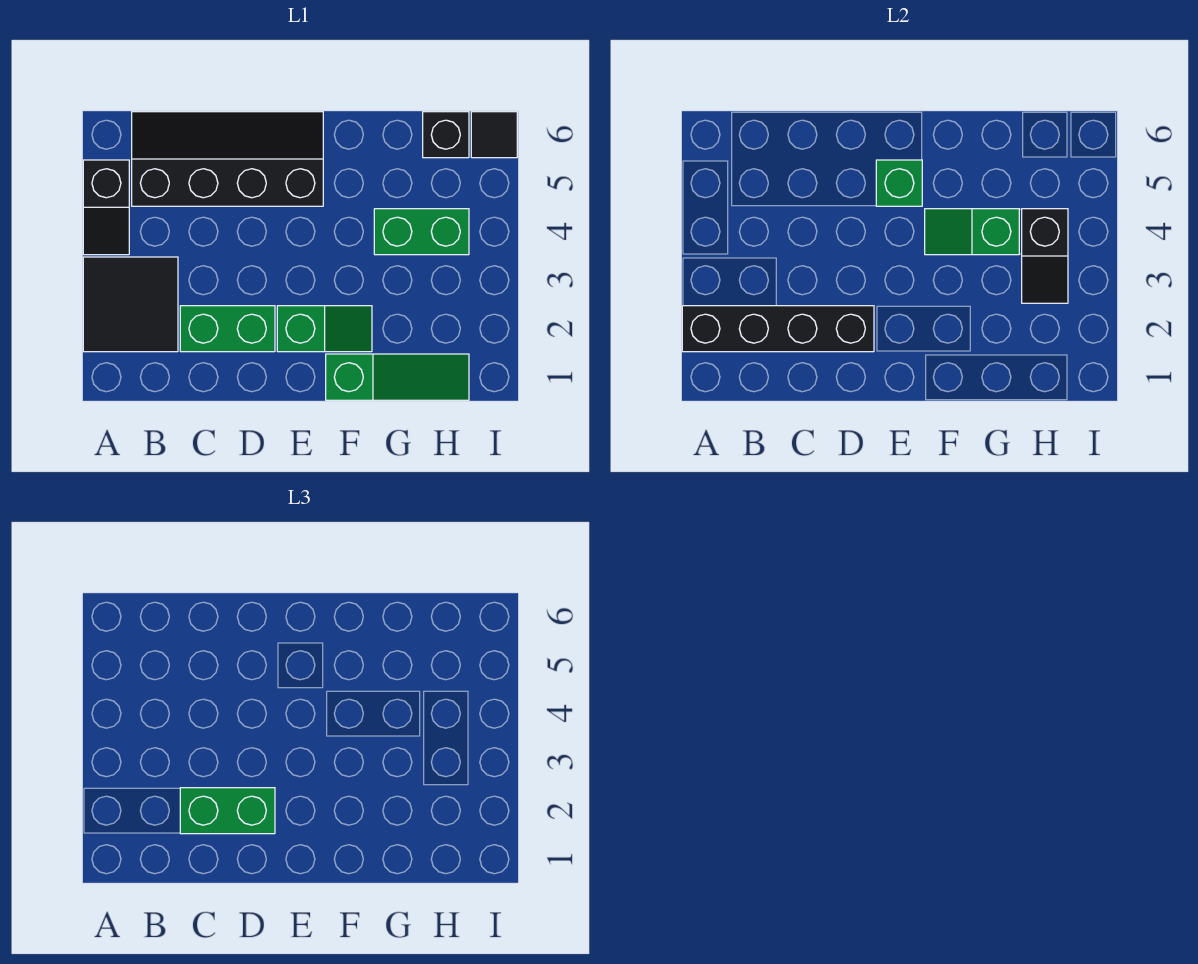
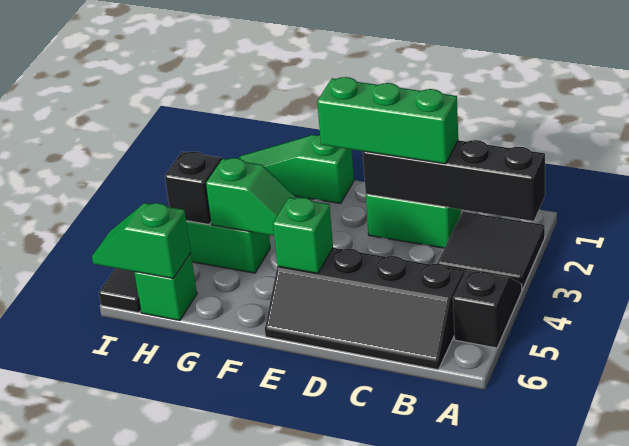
green 1x2 brick [180,788,275,834] -> green 1x3 brick [317,77,458,164]
green 1x2 slope [277,306,372,352] -> green 1x2 slope moved to [92,203,191,279]
black 1x1 brick [423,112,469,158] -> green 1x1 brick [134,253,197,320]

